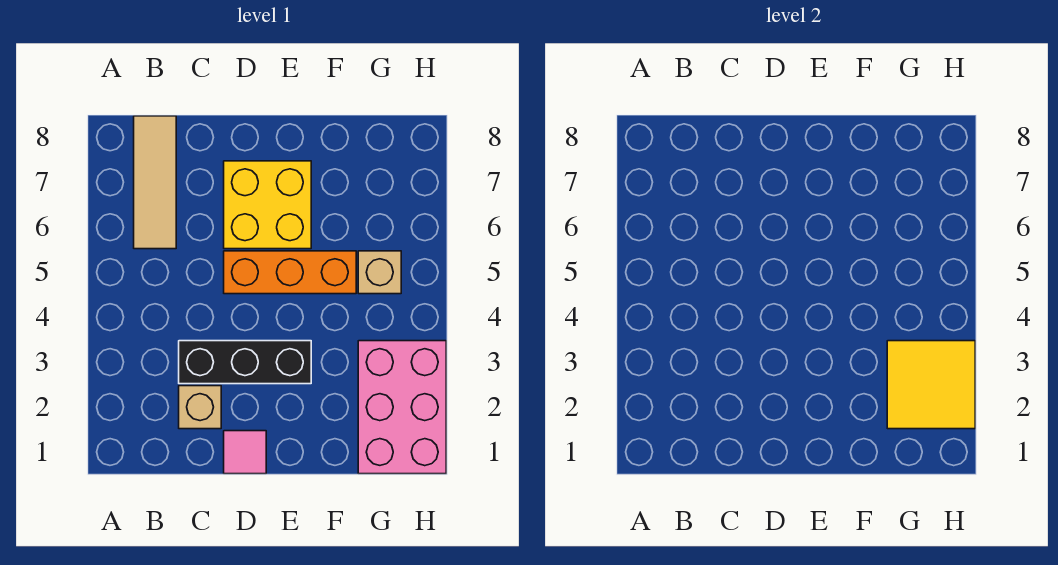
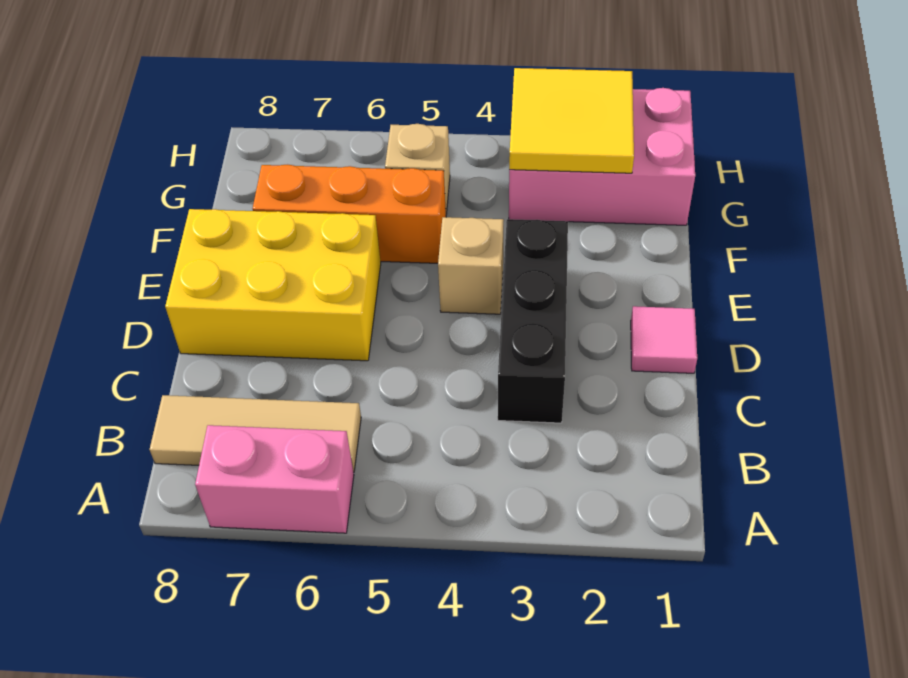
none -> pink 1x2 brick [195,425,354,533]
tan 1x1 brick [179,386,221,429] -> tan 1x1 brick moved to [438,217,504,314]
orange 1x3 brick [224,251,356,294] -> orange 1x3 brick turned to [253,165,446,263]
yellow 2x2 brick [224,161,311,249] -> yellow 2x3 brick [165,209,381,361]

